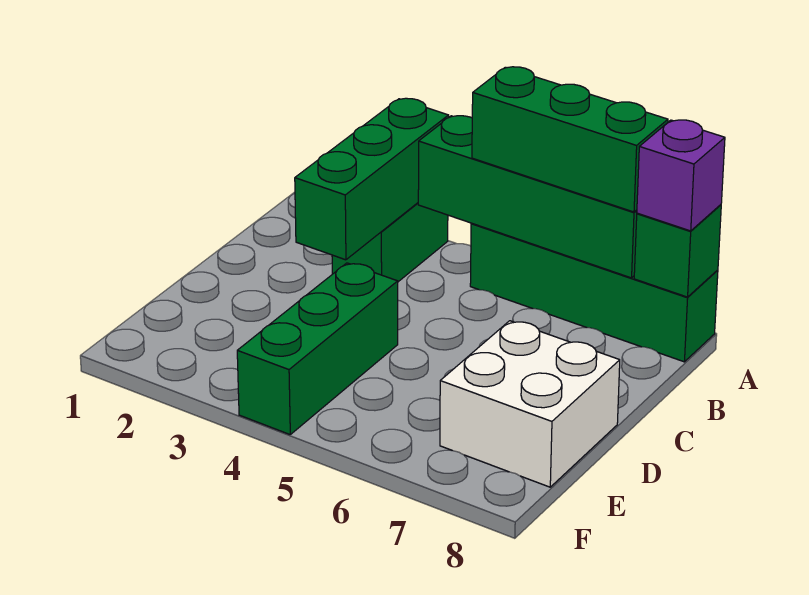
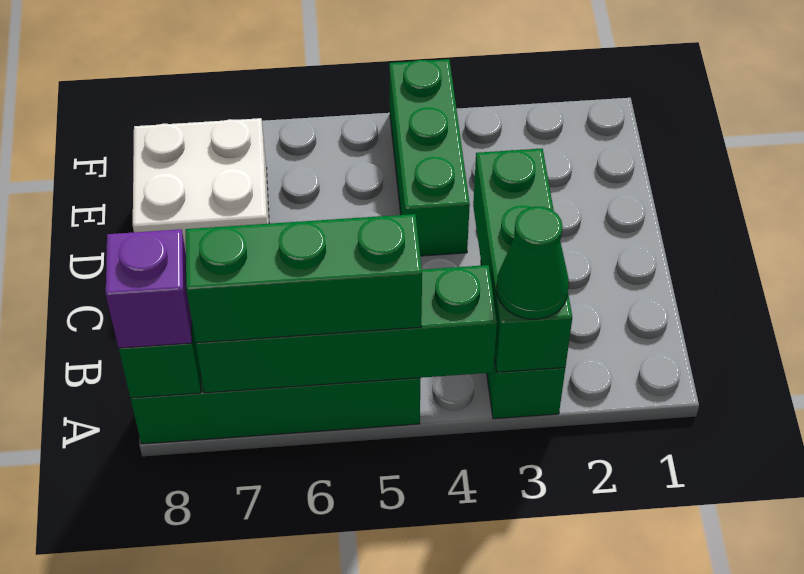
none -> green 1x1 cone [497,207,569,319]

